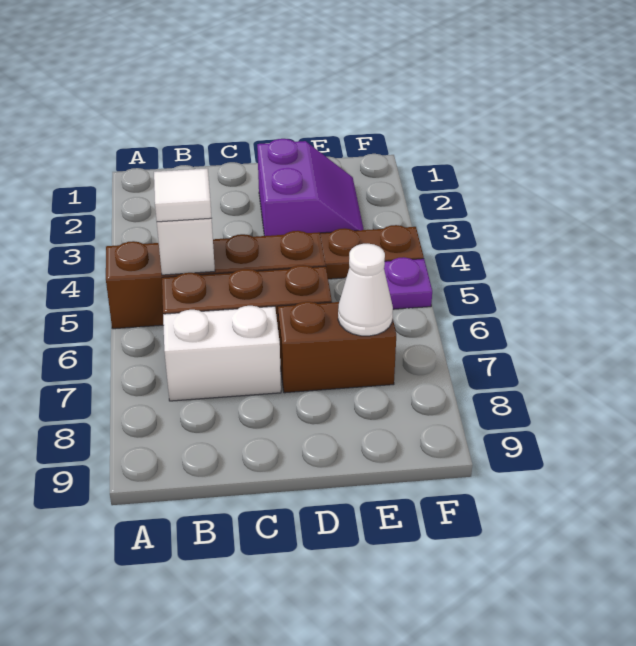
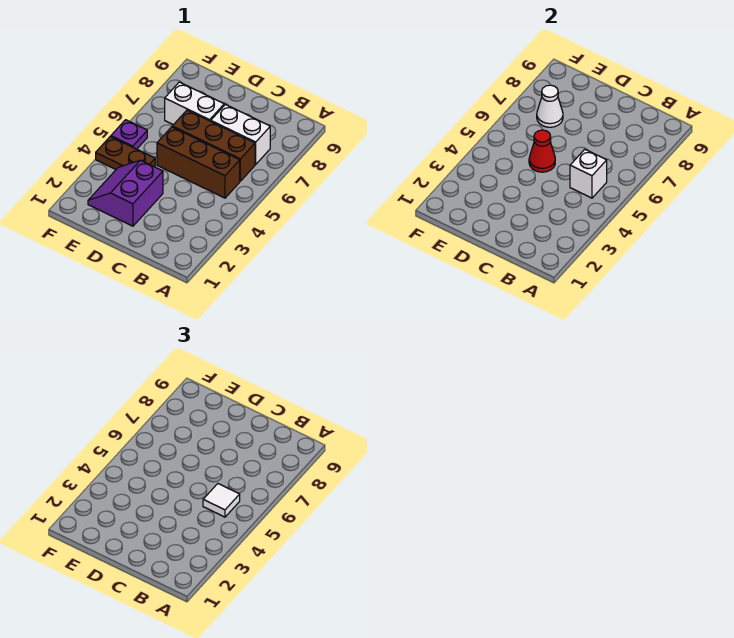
brown 1x4 brick [106,231,326,329] -> brown 1x3 brick [157,127,240,198]
none -> red 1x1 cone [529,130,555,172]
brown 1x2 brick [278,302,396,393] -> white 1x2 brick [165,82,224,125]

